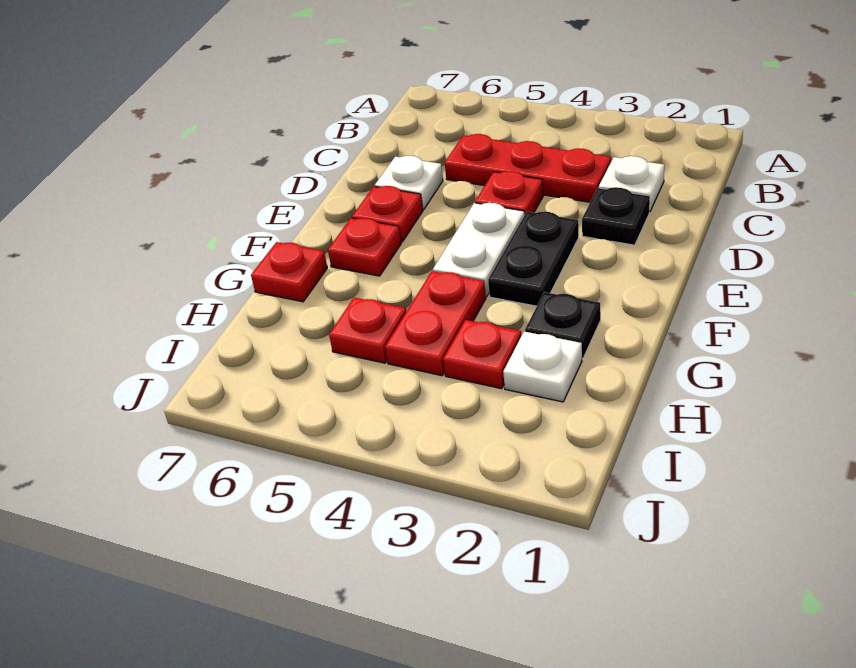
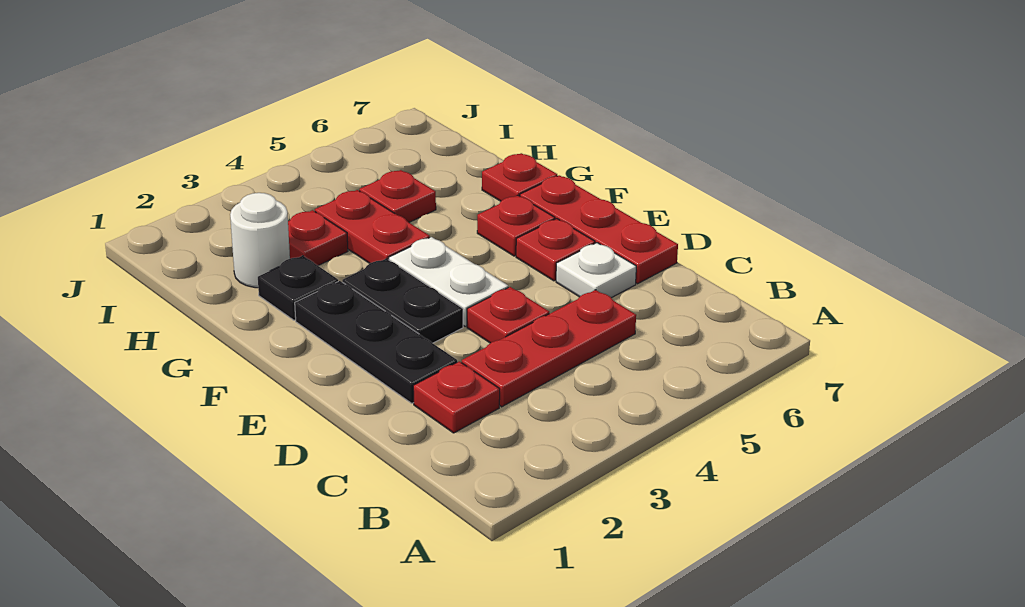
white 1x1 plate [599,156,664,212] -> red 1x1 plate [413,361,500,433]
black 1x1 plate [582,187,650,245] -> black 1x3 plate [295,281,457,403]
none -> red 1x3 plate [520,175,678,284]
white 1x1 plate [503,332,582,402] -> white 1x1 round brick [230,193,290,288]

